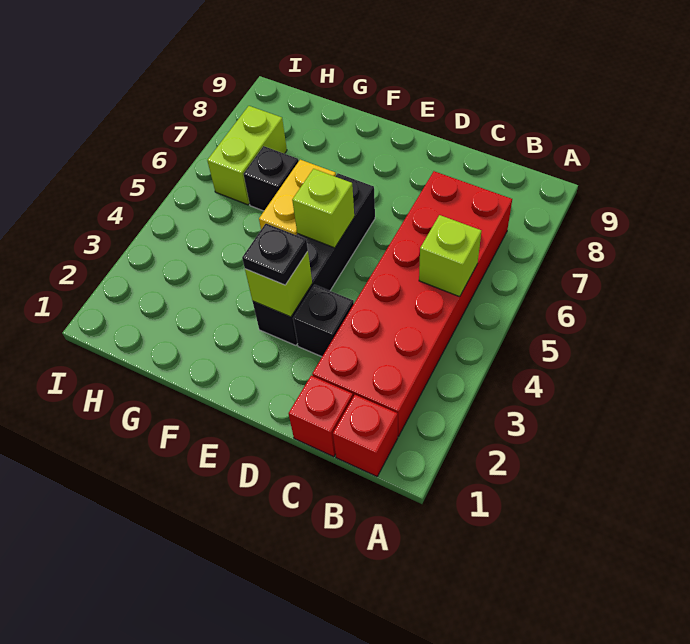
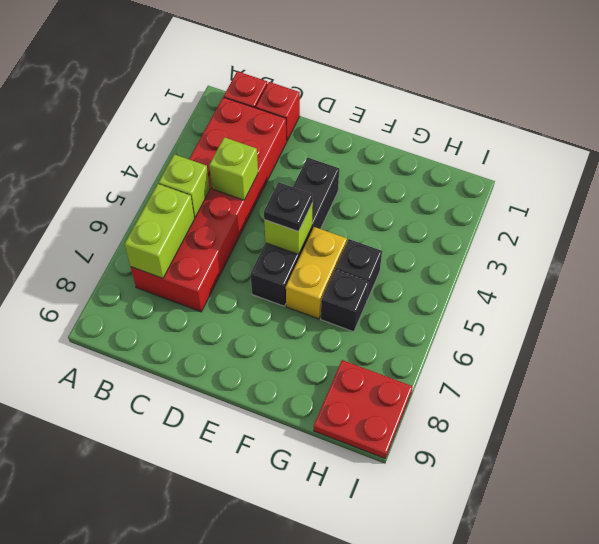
black 1x1 brick [293,285,354,357] -> black 1x1 brick moved to [336,239,382,300]
lime 1x1 brick [245,251,312,317] -> lime 1x1 brick moved to [209,137,258,200]
black 1x1 plate [242,224,308,285] -> black 1x1 plate moved to [264,182,313,232]
lime 1x2 brick [207,106,287,205] -> lime 1x2 brick moved to [125,184,194,278]
none -> red 2x2 plate [314,360,413,458]

